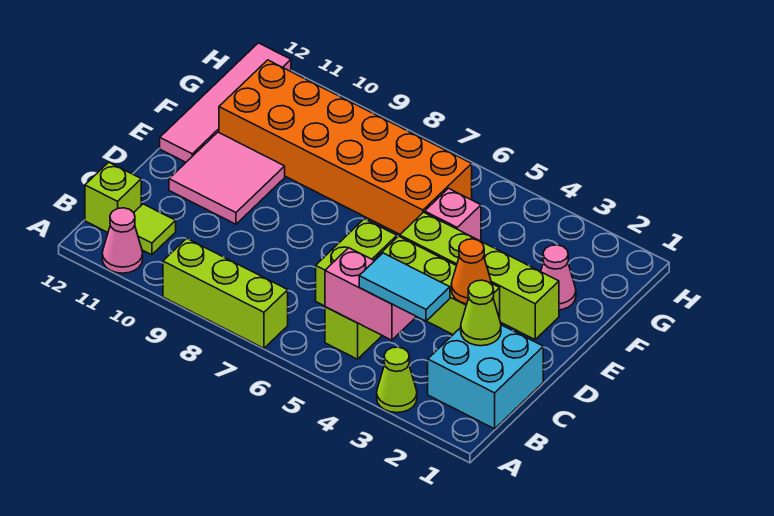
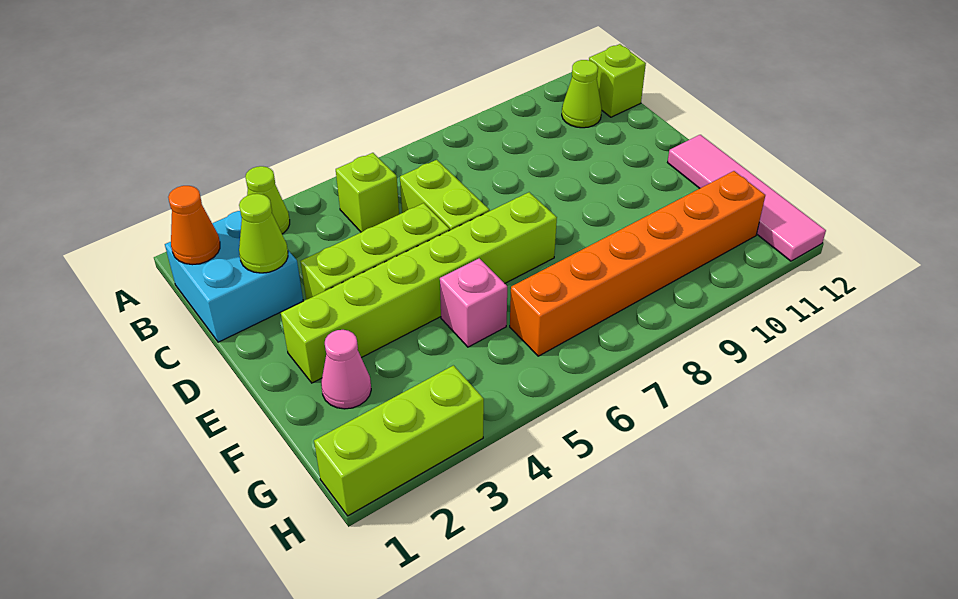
lime 1x3 brick [163,238,288,348] -> lime 1x3 brick moved to [314,365,484,516]
pink 1x1 cone [102,208,143,273] -> none
cyan 1x2 tile [359,253,450,321] -> none
pink 1x2 brick [325,248,416,340] -> none
lime 1x1 tile [134,204,176,255] -> lime 1x1 cone [562,60,602,128]
orange 1x1 cone [451,239,492,304] -> orange 1x1 cone moved to [168,186,220,265]
pink 2x2 tile [169,132,285,224] -> none
lime 1x4 brick [400,212,559,339] -> lime 1x6 brick [281,192,557,383]
orange 2x6 brick [219,60,472,234] -> orange 1x6 brick [510,171,765,356]

